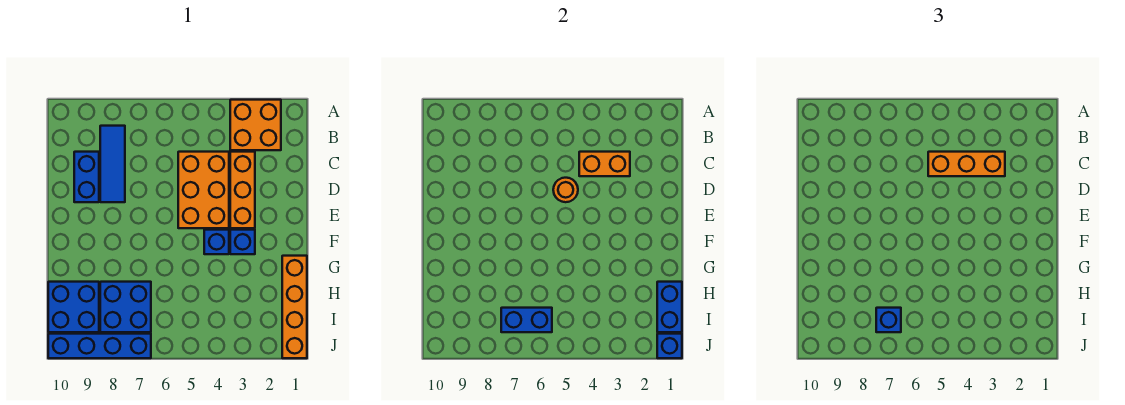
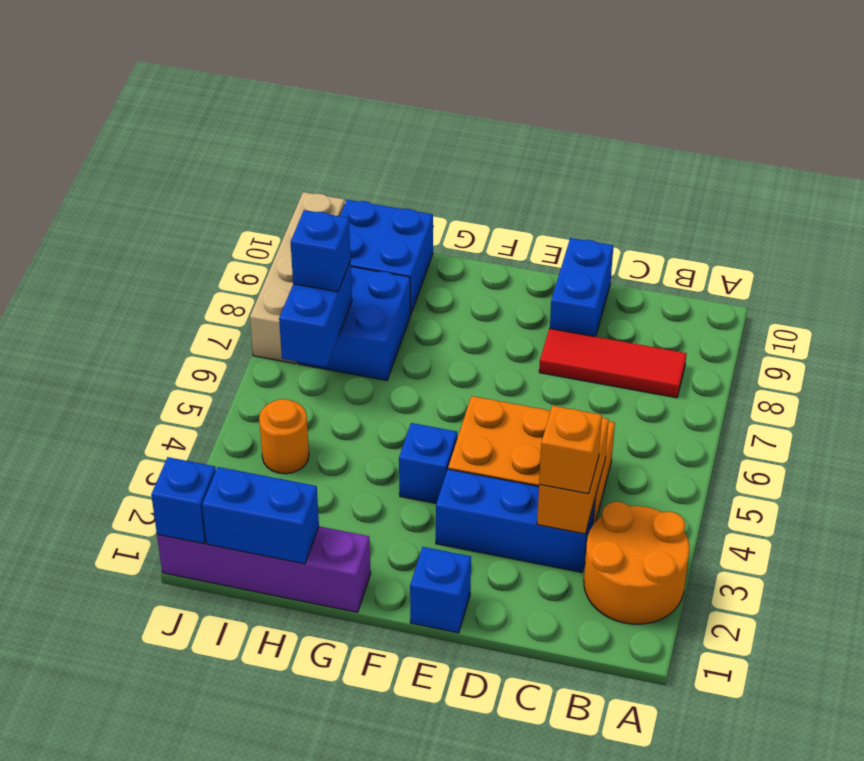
orange 2x2 brick [230,100,281,150] -> orange 2x2 round brick [584,502,689,624]
blue 1x3 tile [100,126,125,202] -> red 1x3 tile [539,329,687,398]
orange 1x3 brick [230,152,255,228] -> blue 1x3 brick [436,469,595,572]
orange 1x3 brick [928,152,1005,176] -> orange 1x1 brick [539,406,602,494]
blue 1x2 brick [74,152,99,202] -> blue 1x2 brick turned to [550,238,613,337]
orange 1x1 round brick [553,178,578,202] -> orange 1x1 round brick moved to [259,399,309,474]
blue 1x1 brick [230,230,255,254] -> blue 1x1 brick moved to [410,547,471,633]
orange 1x4 brick [282,256,307,358] -> purple 1x4 brick [157,526,371,612]
blue 1x4 brick [48,334,151,358] -> tan 1x4 brick [250,192,345,364]

